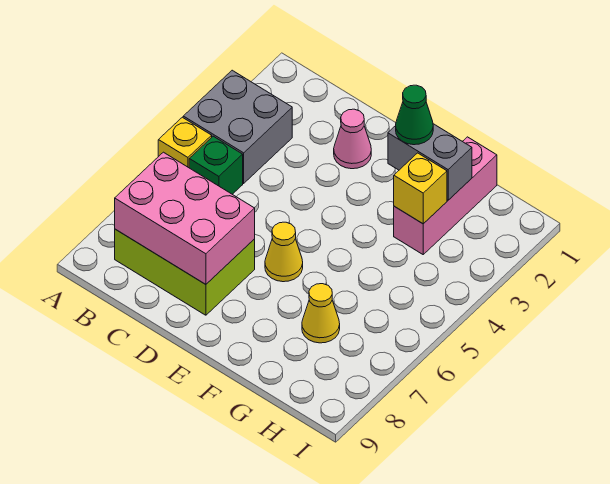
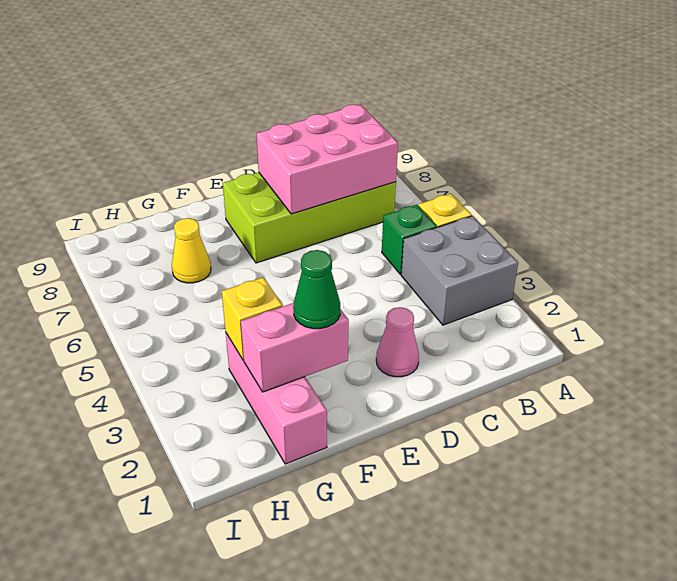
lime 2x3 brick [115,229,255,315] -> lime 2x4 brick [223,172,396,263]
yellow 1x1 cone [265,222,303,282] -> none
grey 1x2 brick [388,124,472,200] -> pink 1x2 brick [241,303,349,392]

